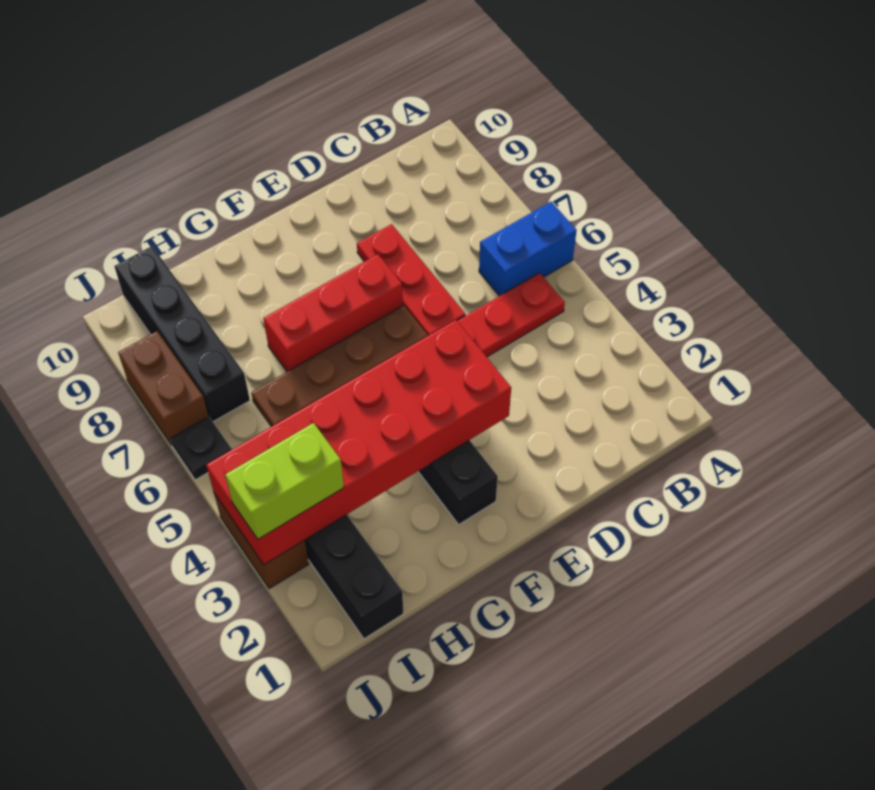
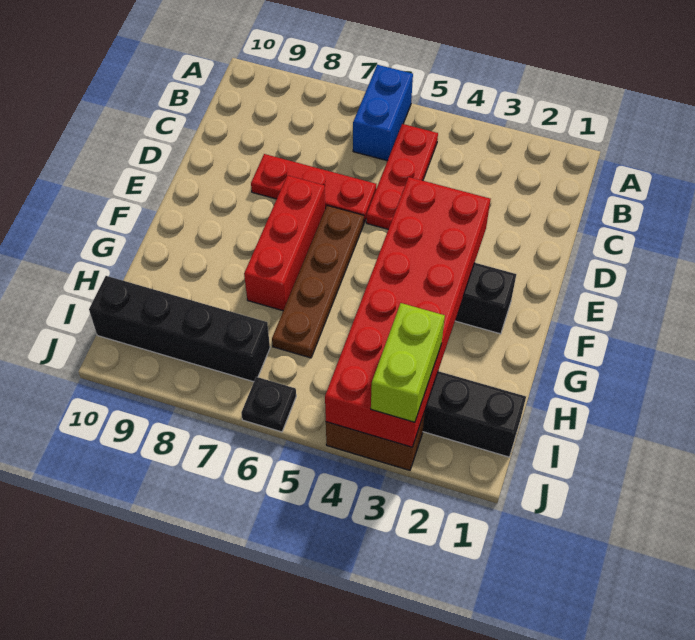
brown 1x2 brick [118,331,208,445] -> none

